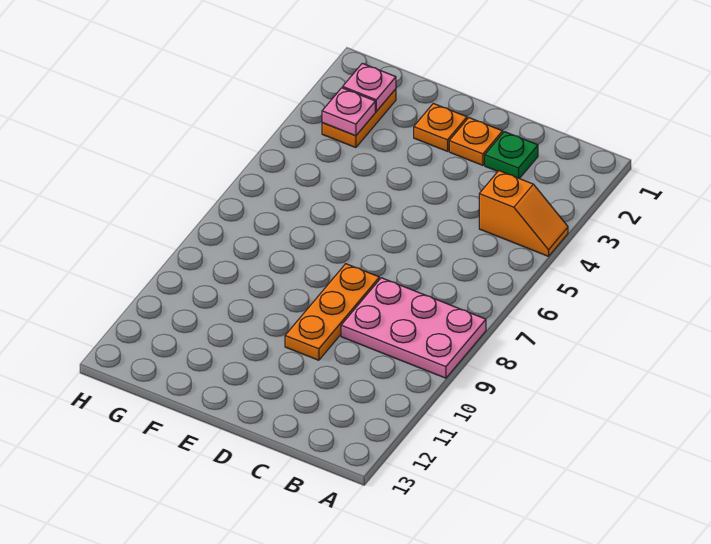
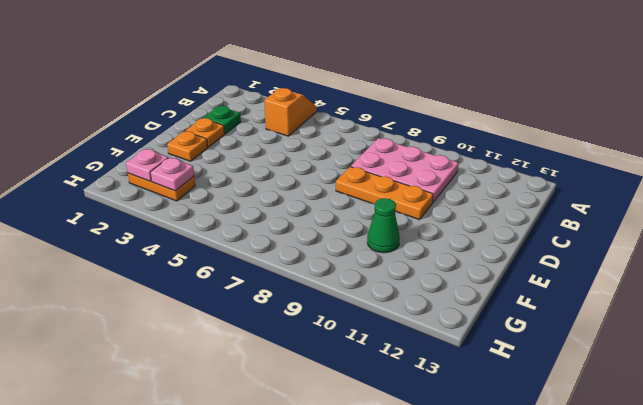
pink 2x3 plate [341,278,486,378] -> pink 2x3 plate turned to [351,138,459,202]
none -> green 1x1 cone [367,198,400,253]

